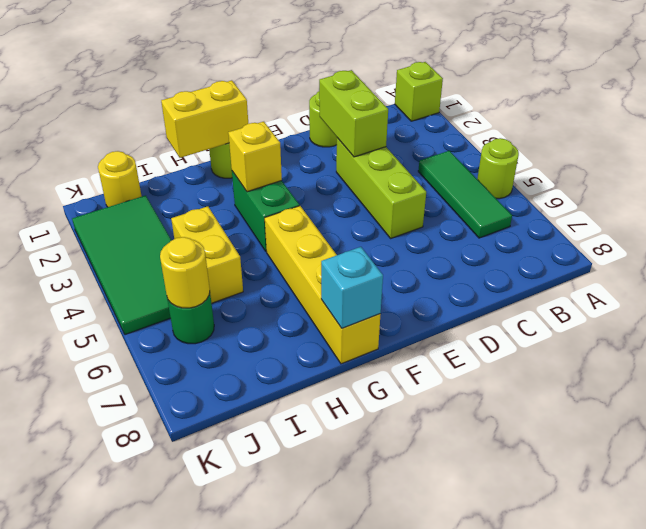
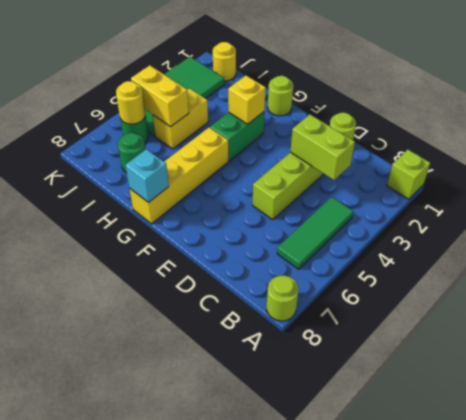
lime 1x1 round brick [477,138,519,199] -> lime 1x1 round brick moved to [267,275,299,321]
lime 1x2 brick [319,70,388,157] -> lime 1x2 brick turned to [290,115,355,180]
yellow 1x2 brick [161,80,248,158] -> yellow 1x2 brick moved to [131,65,189,127]
none -> green 1x1 round brick [118,133,145,173]

